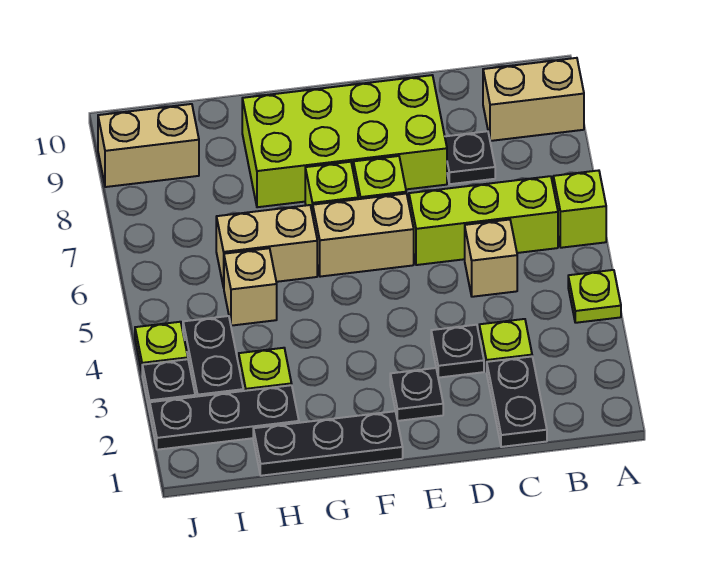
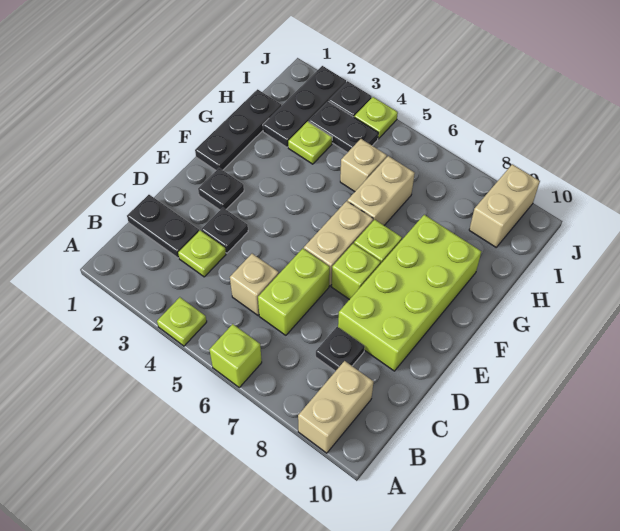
lime 1x3 brick [409,176,558,265] -> lime 1x2 brick [258,248,330,335]

